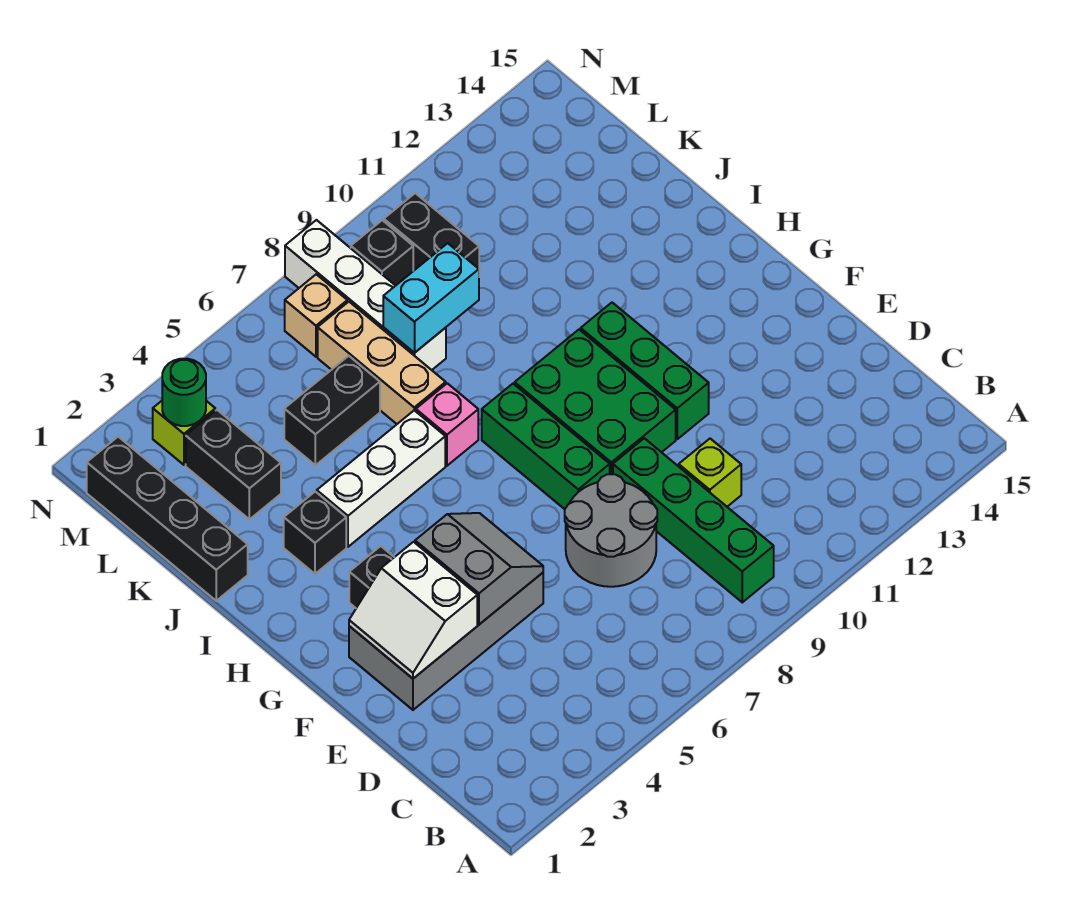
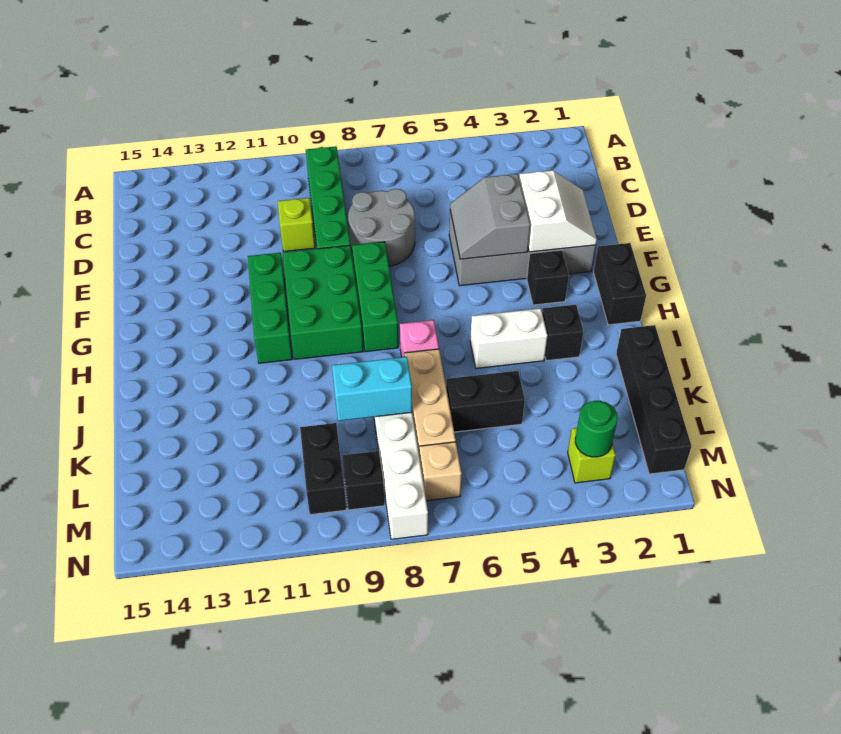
white 1x3 brick [317,410,445,547] -> white 1x2 brick [470,308,547,368]
black 1x2 brick [186,410,281,519] -> black 1x2 brick moved to [594,243,646,325]

